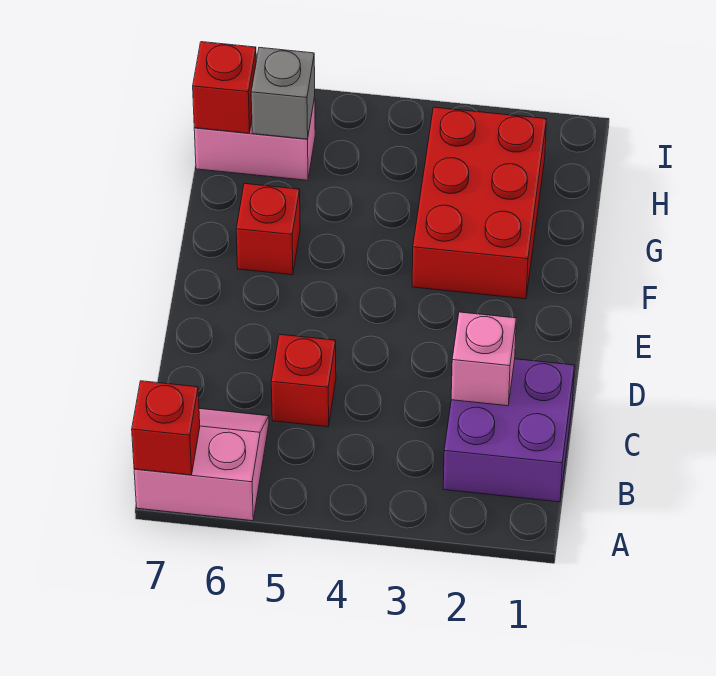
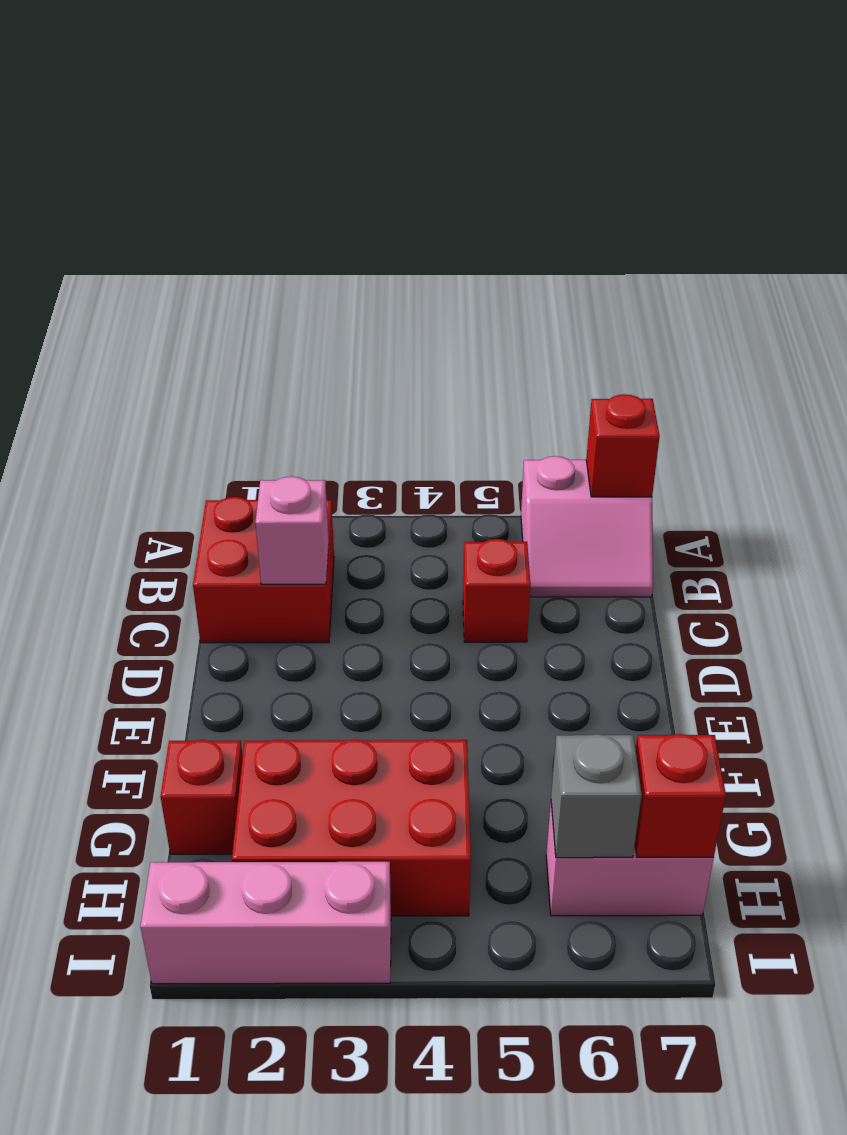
purple 2x2 brick [443,359,575,502] -> red 2x2 brick [193,497,334,643]
red 2x3 brick [412,107,547,299] -> red 2x3 brick turned to [232,739,471,916]
red 1x1 brick [236,183,300,275] -> red 1x1 brick moved to [160,740,243,854]
none -> pink 1x3 brick [140,862,391,984]

